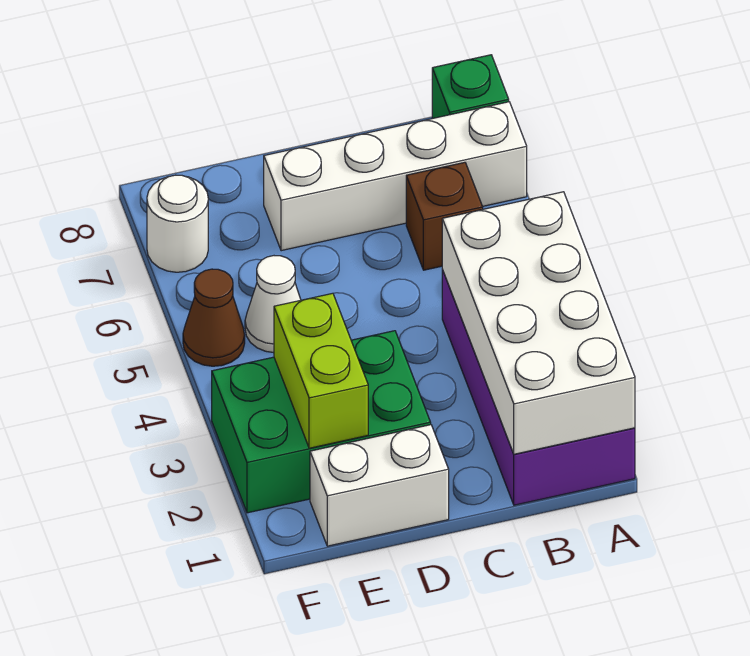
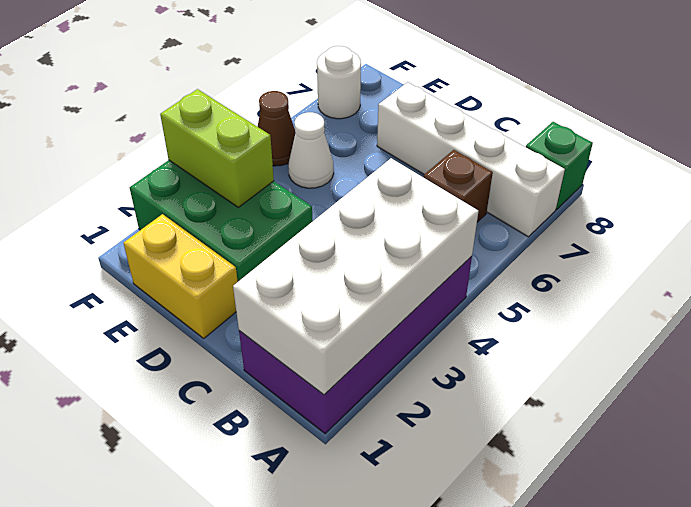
white 1x2 brick [310,425,449,546] -> yellow 1x2 brick [123,214,238,338]
lime 1x2 brick [274,293,368,448] -> lime 1x2 brick turned to [160,89,274,207]

